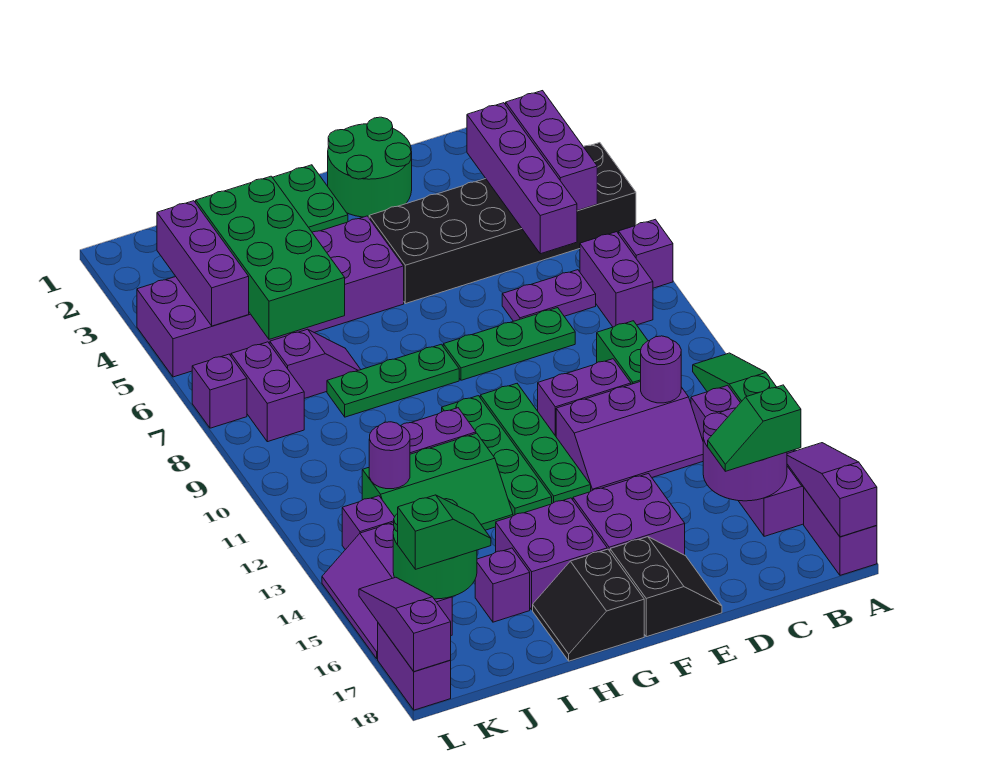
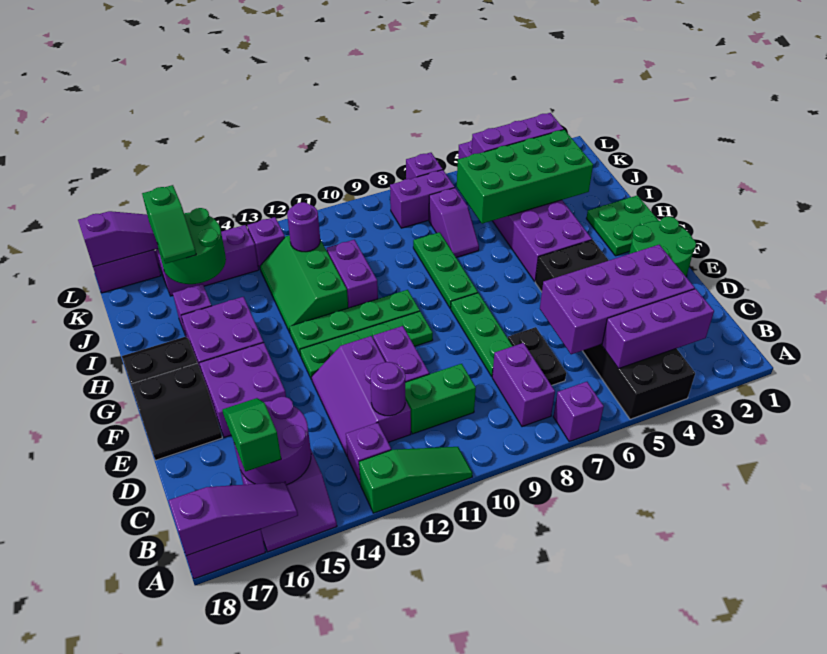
purple 1x2 brick [580,232,653,327] -> purple 1x2 brick turned to [492,343,555,427]
purple 1x4 brick [467,103,577,254] -> purple 2x4 brick [540,245,695,354]
purple 1x2 plate [502,270,596,321] -> black 1x2 plate [508,327,566,385]

